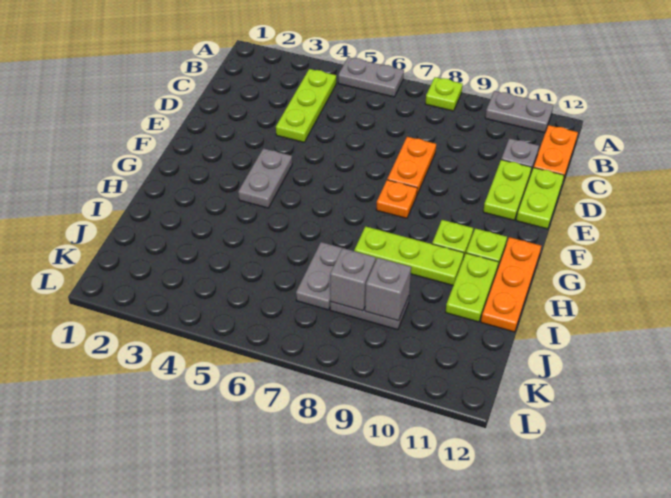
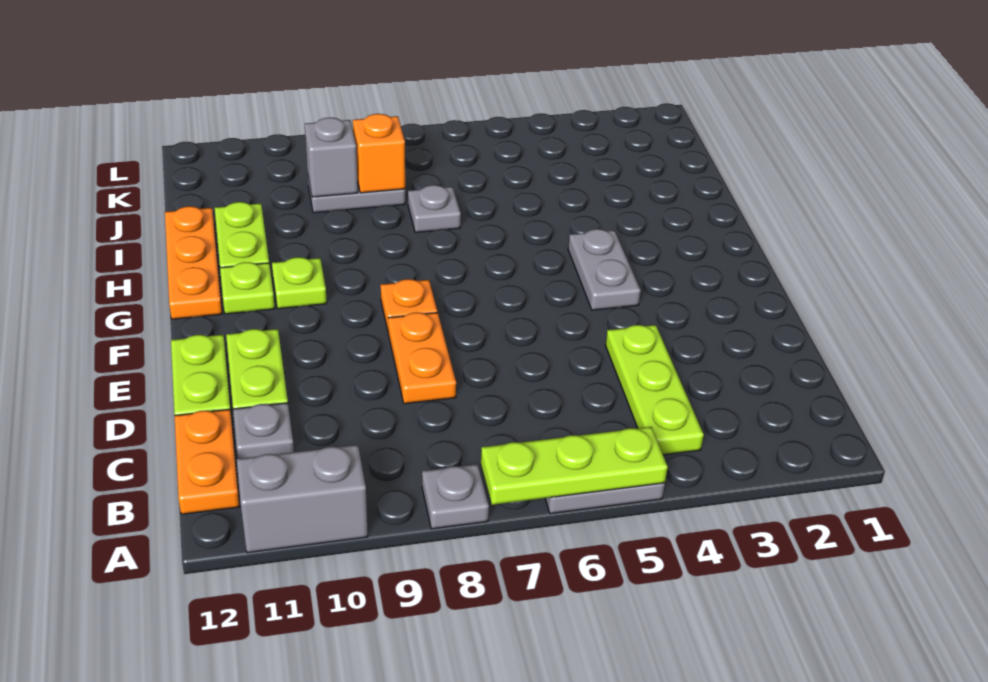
lime 1x1 plate [425,77,463,111] -> grey 1x1 plate [422,464,489,529]
grey 1x2 plate [485,91,553,133] -> grey 1x2 brick [237,445,368,553]
lime 1x3 plate [354,226,464,285] -> lime 1x3 plate moved to [481,427,668,505]
grey 1x2 plate [296,242,345,310] -> grey 1x1 plate [408,185,461,232]
grey 1x1 brick [330,248,376,311] -> orange 1x1 brick [353,114,405,193]

